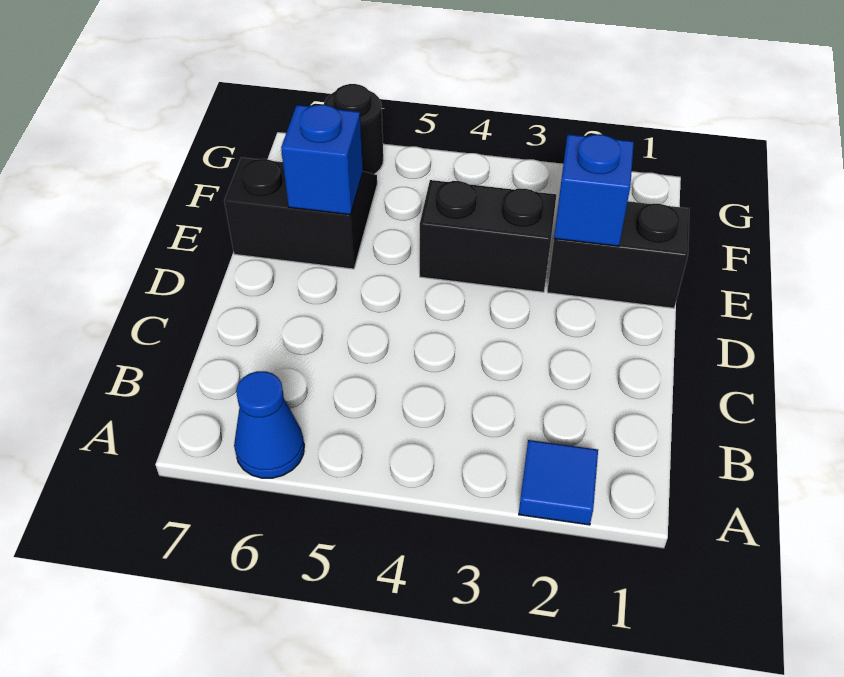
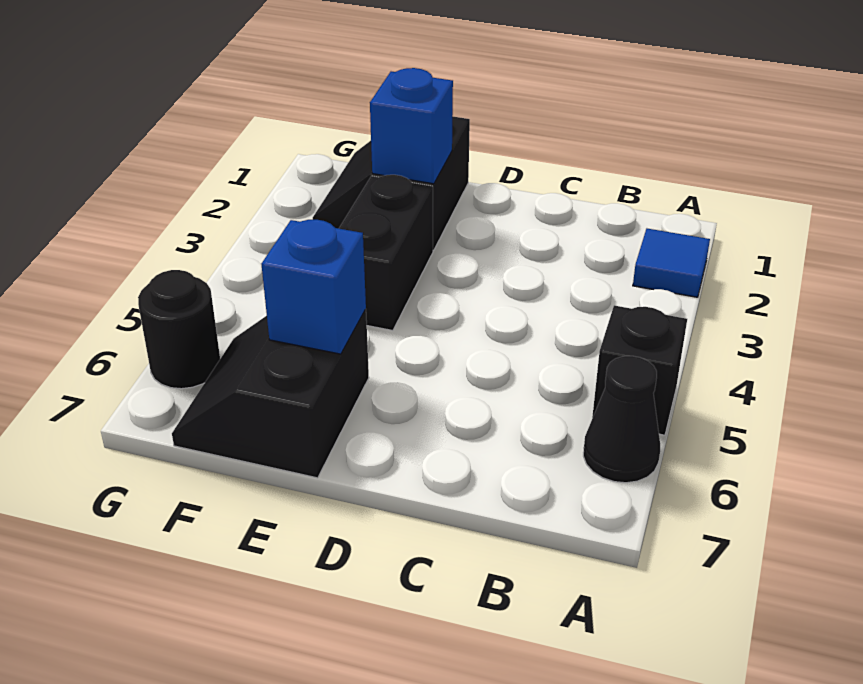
none -> black 1x1 brick [592,305,687,435]
blue 1x1 cone [234,371,304,478] -> black 1x1 cone [583,356,660,483]

